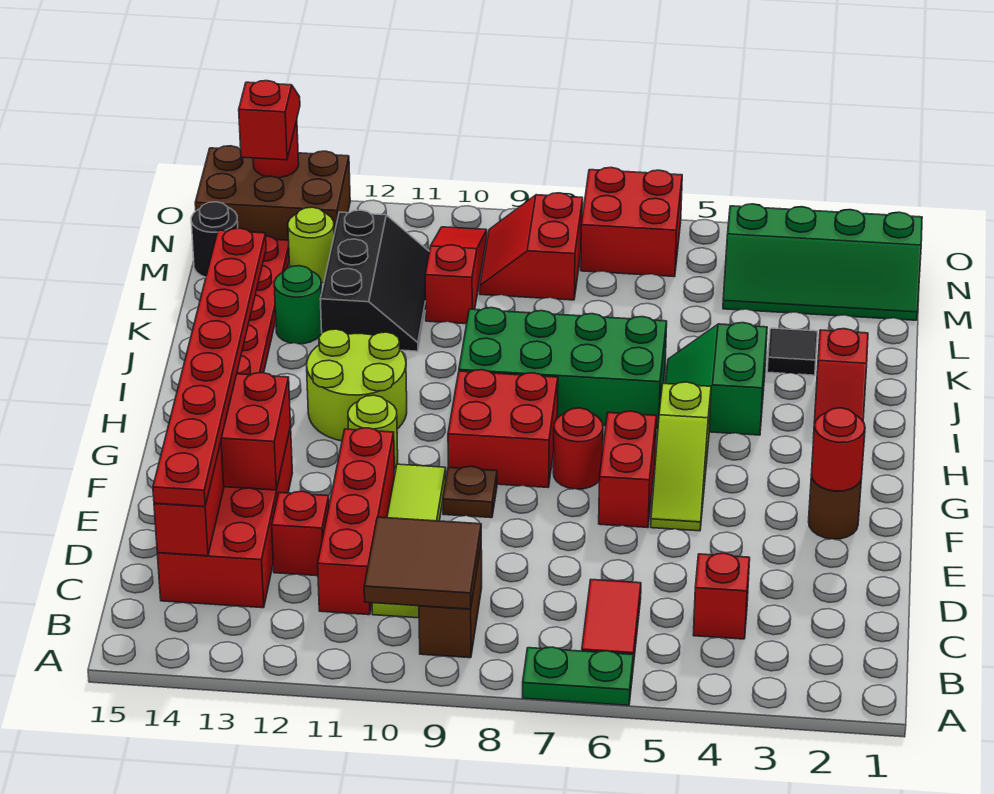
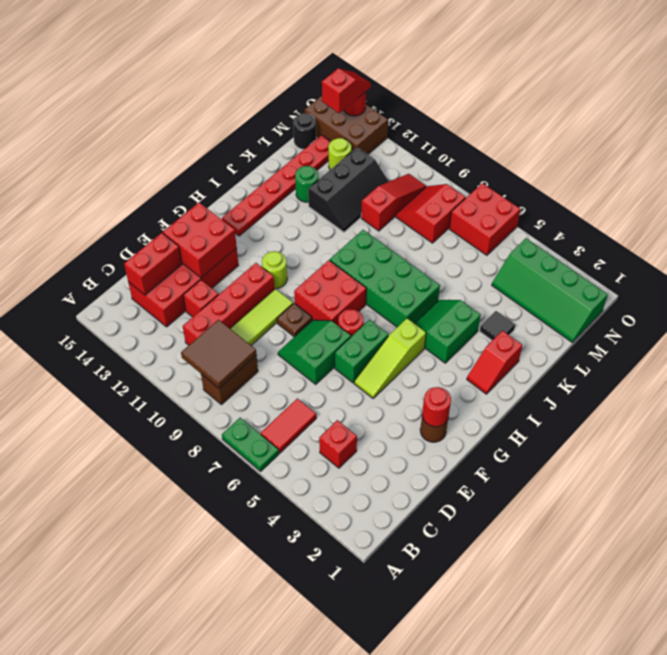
red 1x8 plate [153,228,266,506] -> none
none -> green 2x2 slope [278,320,351,384]
red 1x2 brick [599,411,657,528] -> green 1x2 brick [335,320,389,383]
lime 2x2 round brick [307,329,407,441] -> none

